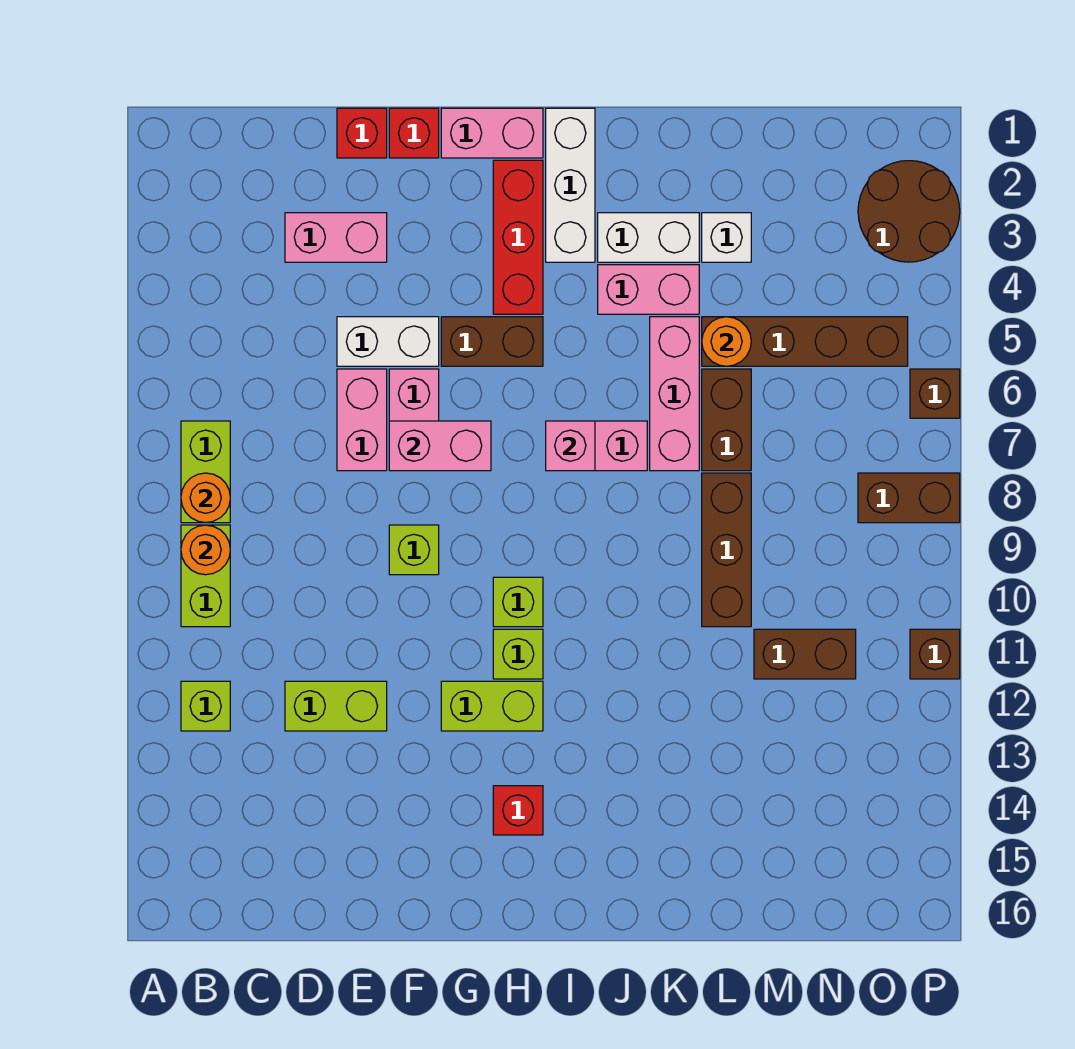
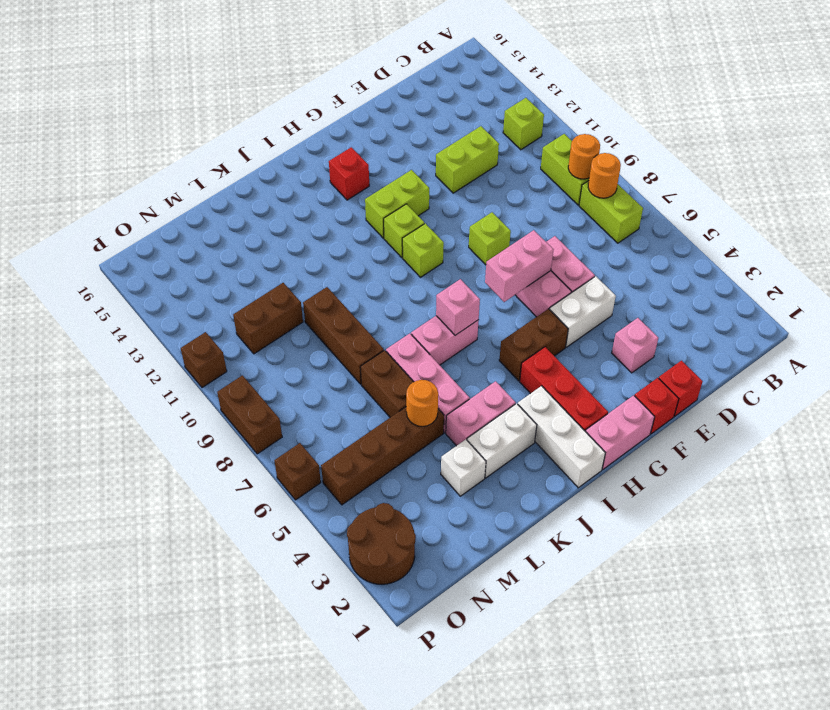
pink 1x2 brick [285,213,387,262] -> pink 1x1 brick [612,318,658,373]
brown 1x2 brick [858,473,960,523] -> brown 1x2 brick turned to [217,375,282,454]

